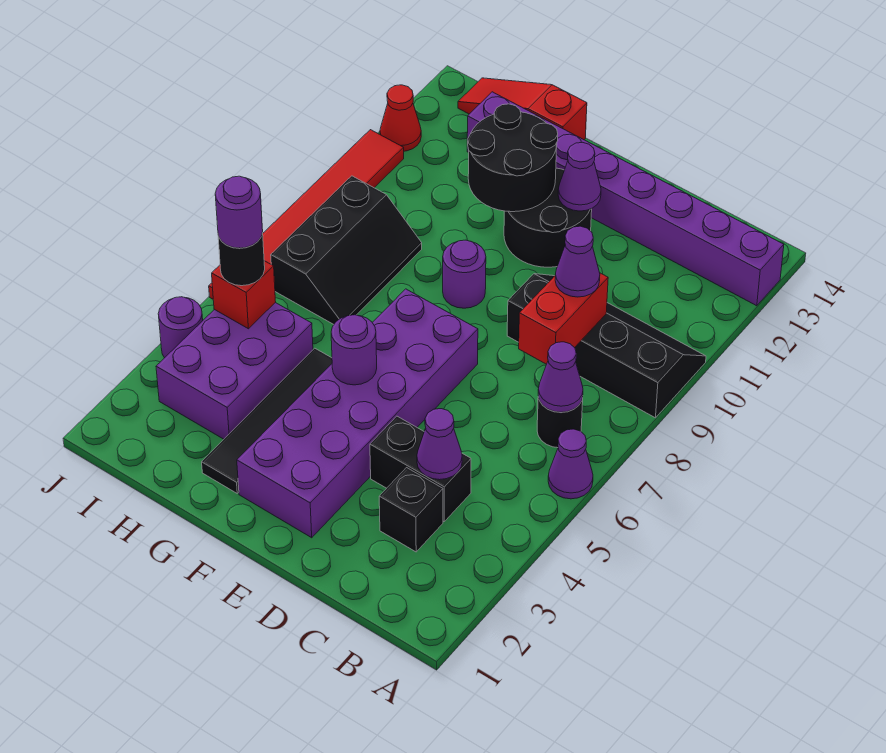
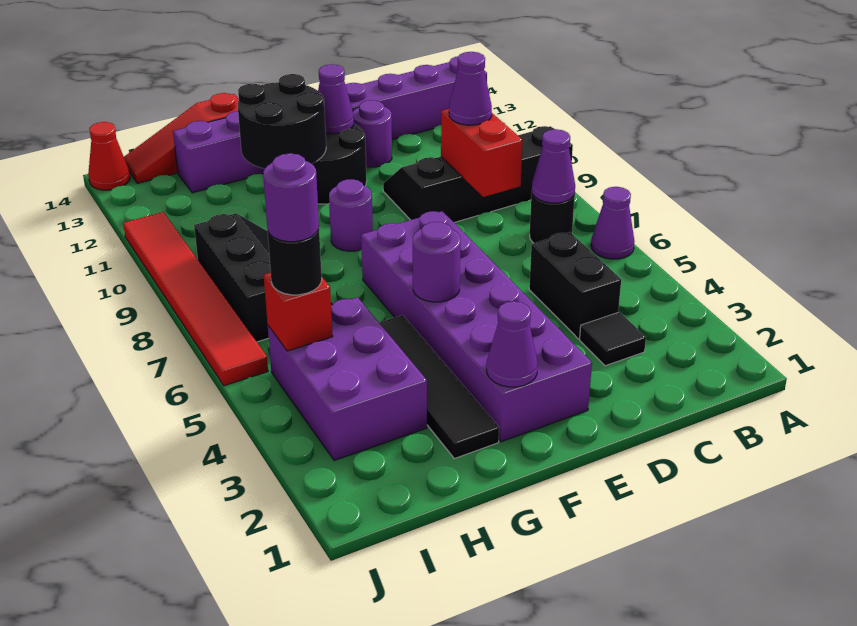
black 1x1 brick [379,468,443,552] -> black 1x1 tile [580,312,646,366]
black 1x2 brick [370,416,471,521] -> black 1x2 brick turned to [529,232,621,339]
purple 1x1 cone [417,409,462,480] -> purple 1x1 cone moved to [487,301,538,387]
purple 1x1 round brick [158,297,203,358] -> purple 1x1 round brick moved to [353,100,392,167]
red 1x1 cone [380,85,421,151] -> red 1x1 cone moved to [88,122,130,190]

